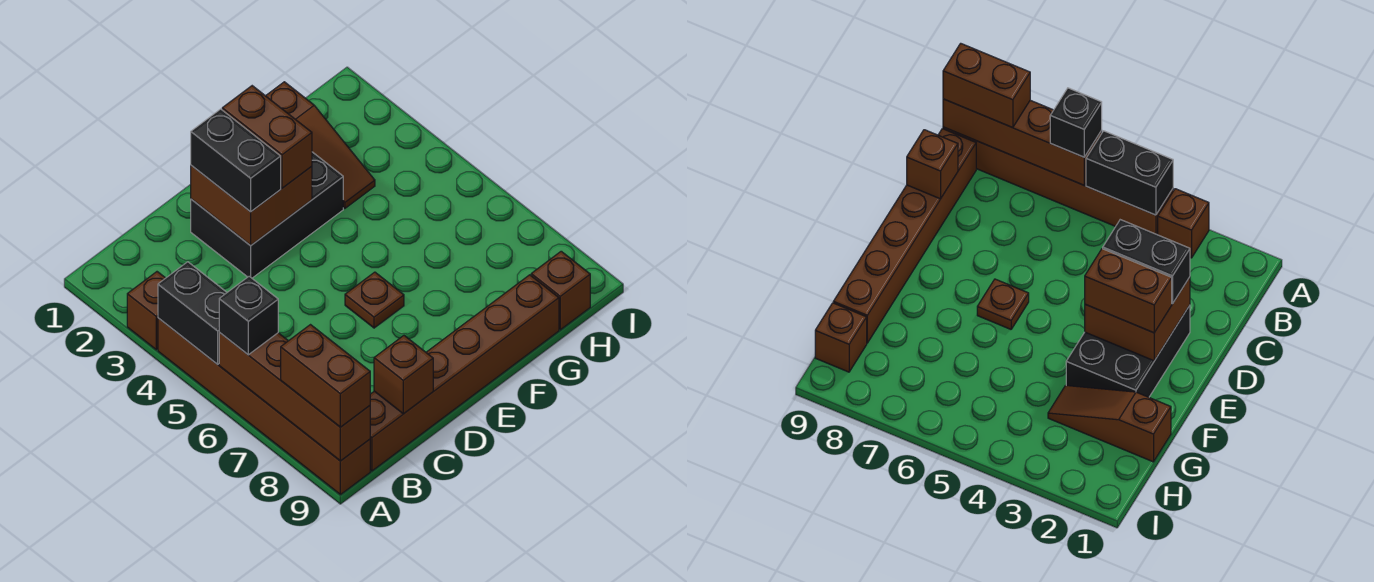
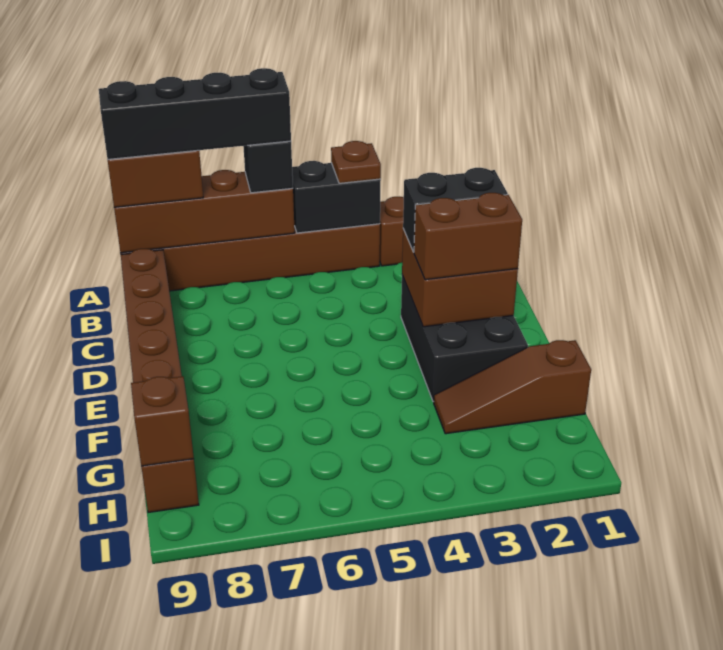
none -> black 1x4 brick [99,68,291,159]
brown 1x1 brick [374,336,433,414] -> brown 1x1 brick moved to [131,376,194,466]
brown 1x1 plate [345,272,404,328] -> brown 1x1 plate moved to [331,141,381,183]

